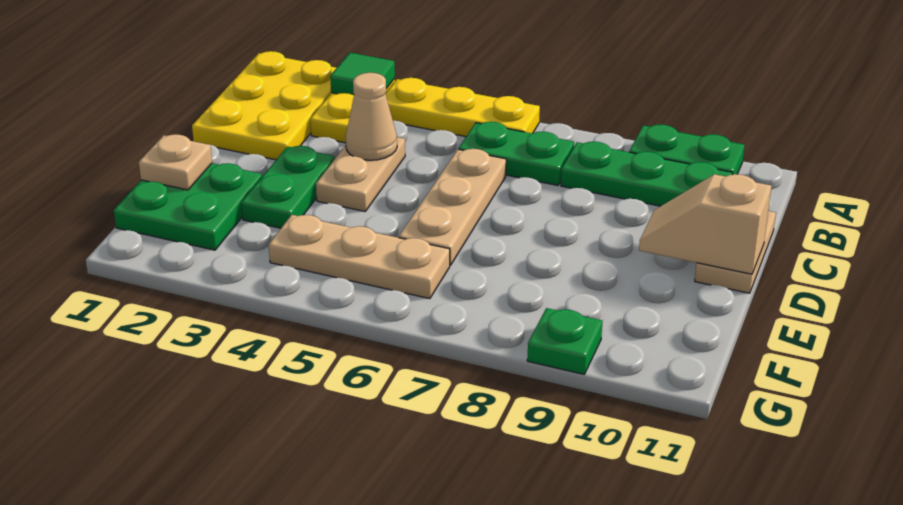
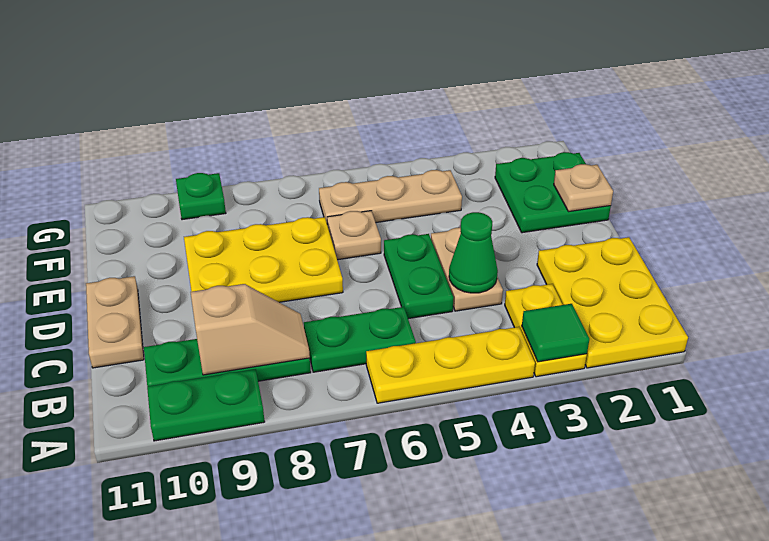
tan 1x1 cone [346,73,397,160] -> green 1x1 cone [449,212,498,293]
tan 1x3 plate [399,149,506,265] -> tan 1x1 plate [327,211,381,260]
green 1x2 plate [241,146,335,228] -> green 1x2 plate moved to [384,234,454,319]
none -> yellow 2x3 plate [184,217,343,302]
tan 1x2 slope [639,174,771,274] -> tan 1x2 slope moved to [191,284,310,375]

